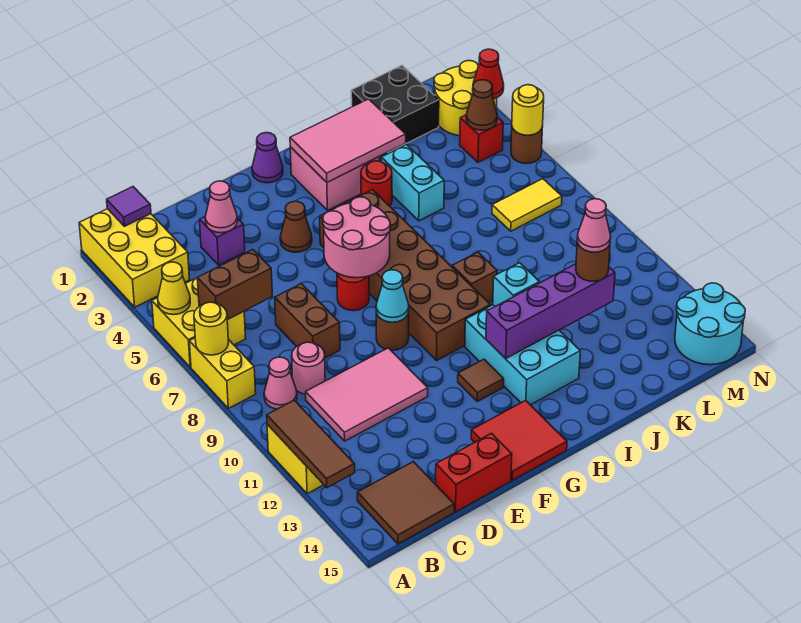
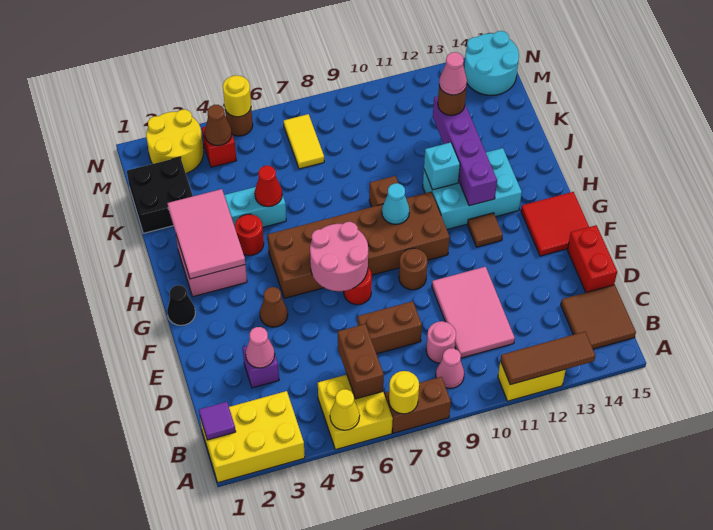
yellow 1x2 brick [189,338,256,408] -> brown 1x2 brick [385,377,451,433]
cyan 1x1 cone [376,270,409,322] -> cyan 1x1 cone moved to [382,183,409,224]
purple 1x1 cone [252,132,283,183] -> black 1x1 cone [167,285,195,325]
red 1x1 cone [473,49,504,99] -> red 1x1 cone moved to [255,166,282,207]

